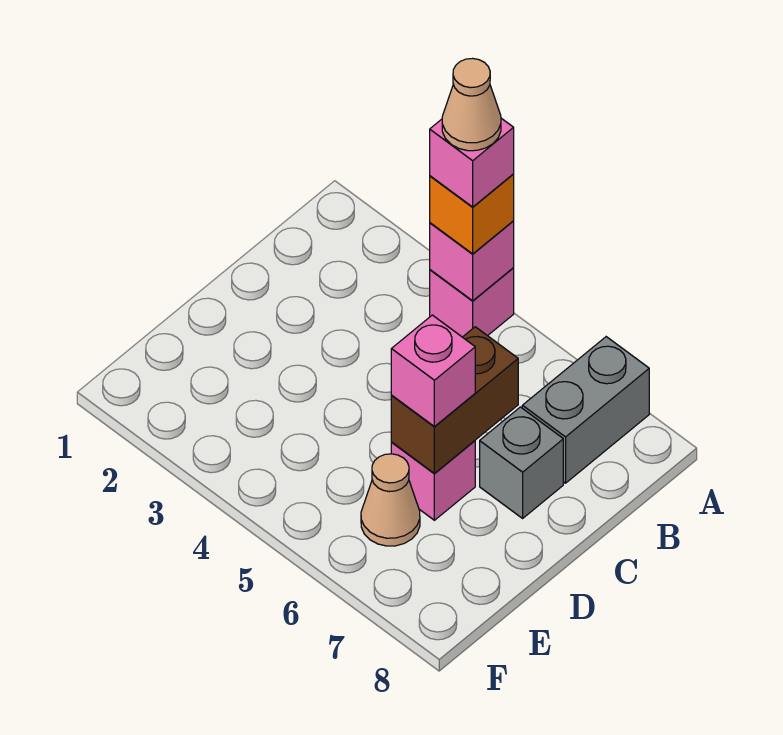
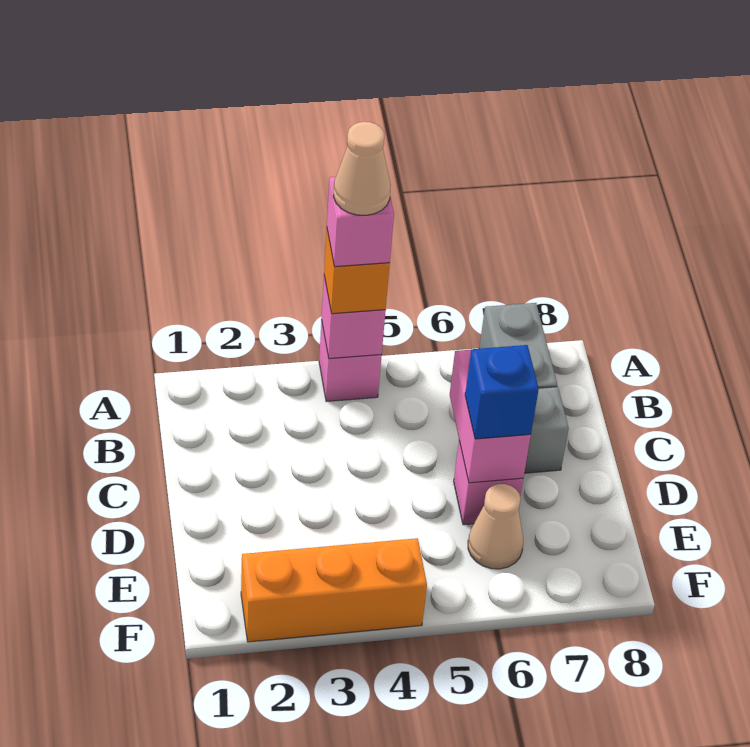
brown 1x2 brick [391,327,518,473] -> pink 1x2 brick [450,350,531,483]
pink 1x1 brick [391,315,475,427] -> blue 1x1 brick [465,345,539,439]
none -> orange 1x3 brick [241,538,427,642]

